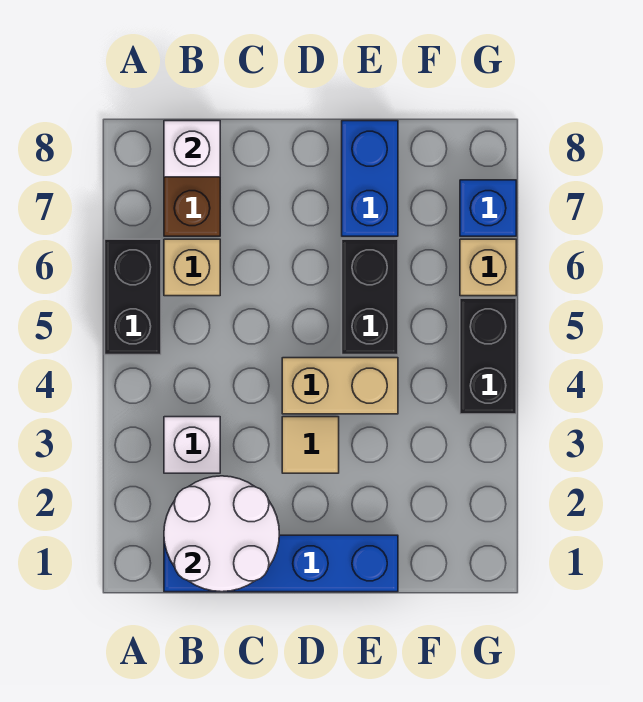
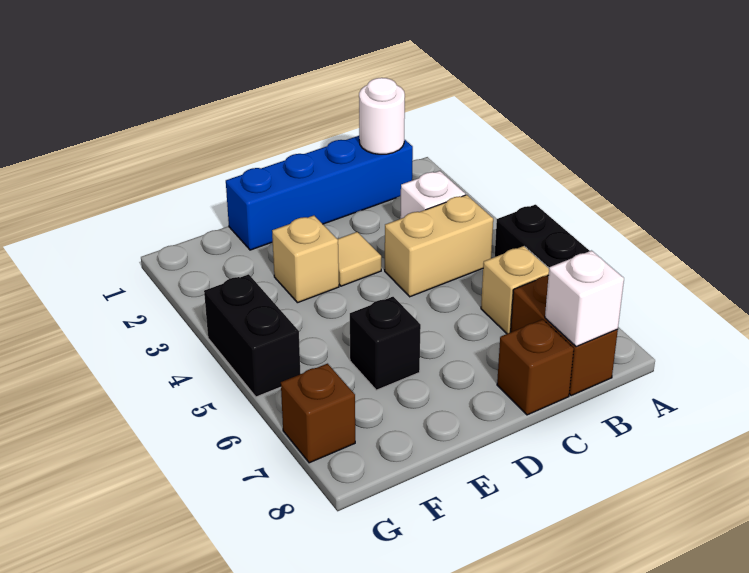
white 2x2 round brick [164,476,279,592] -> white 1x1 round brick [359,78,405,154]
none -> brown 1x1 brick [497,319,574,415]
tan 1x2 brick [282,358,398,414] -> tan 1x2 brick moved to [385,195,493,297]
black 1x2 brick [342,239,398,355] -> black 1x1 brick [350,297,421,390]
blue 1x2 brick [342,121,398,236] -> none
tan 1x1 brick [460,239,516,296] -> tan 1x1 brick moved to [272,216,339,303]
blue 1x1 brick [460,180,516,236] -> brown 1x1 brick [281,364,355,463]

